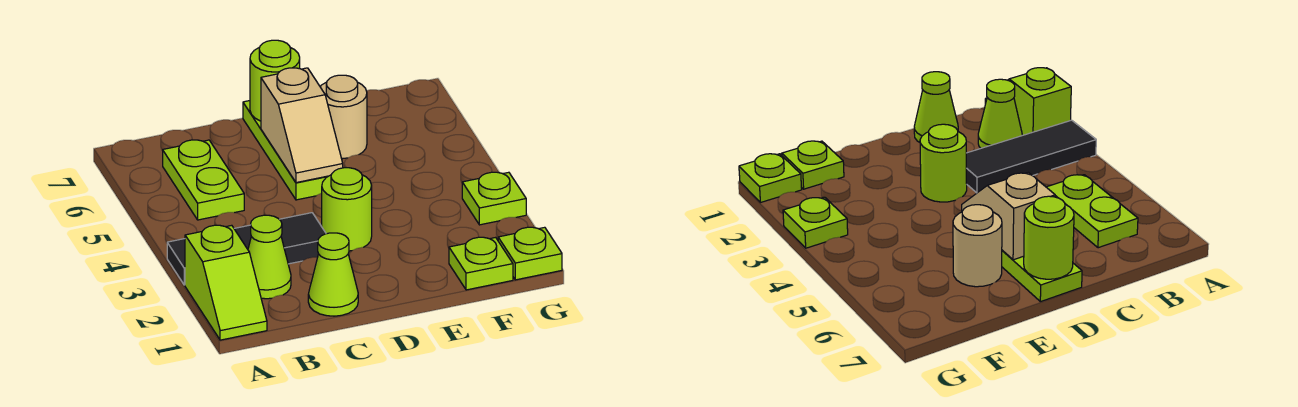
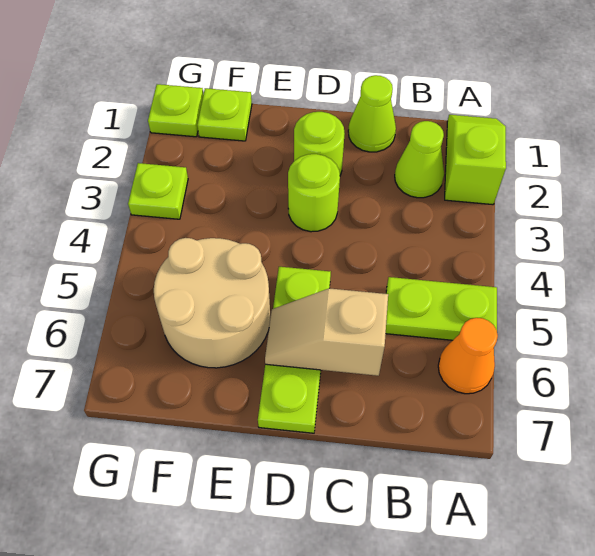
black 1x3 tile [167,213,326,285] -> none
none -> orange 1x1 cone [438,318,498,394]
lime 1x2 plate [163,140,244,220] -> lime 1x2 plate turned to [386,277,497,340]
tan 1x2 slope [261,68,343,183] -> tan 1x2 slope turned to [265,288,388,376]
lime 1x1 round brick [250,40,300,121] -> lime 1x1 round brick moved to [294,112,345,175]
tan 1x1 round brick [320,75,367,158] -> tan 2x2 round brick [154,238,270,368]

